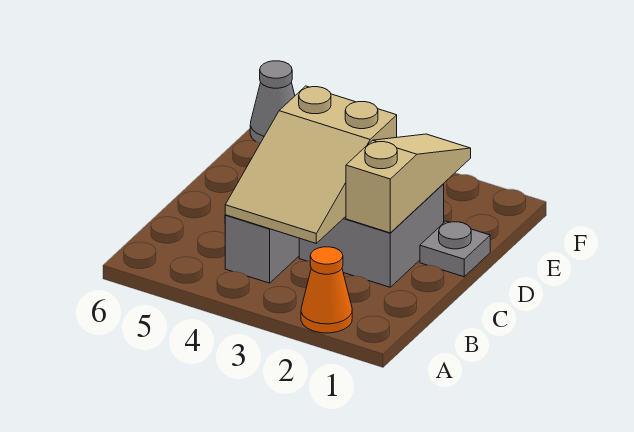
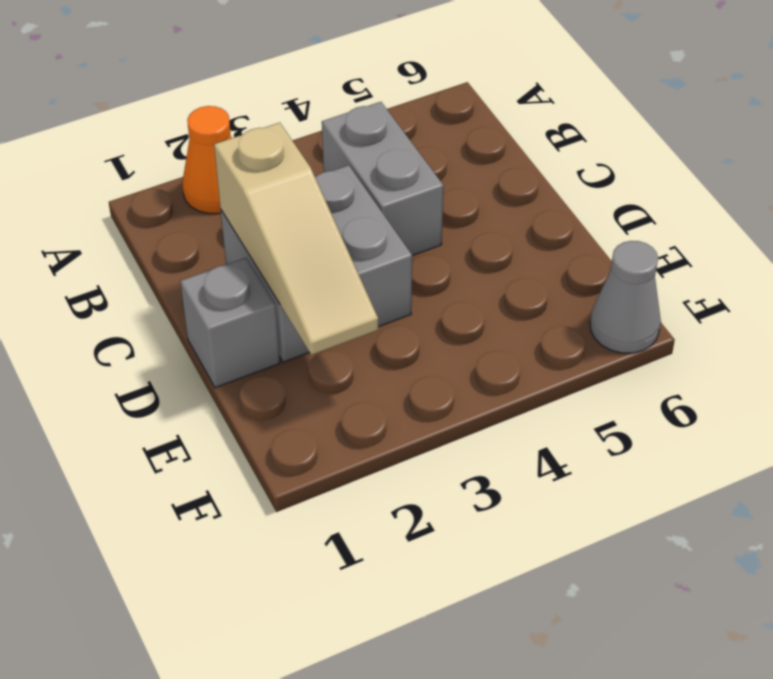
tan 2x3 slope [225,86,397,243] -> none
grey 1x1 plate [420,221,490,277] -> grey 1x1 brick [180,258,280,388]

